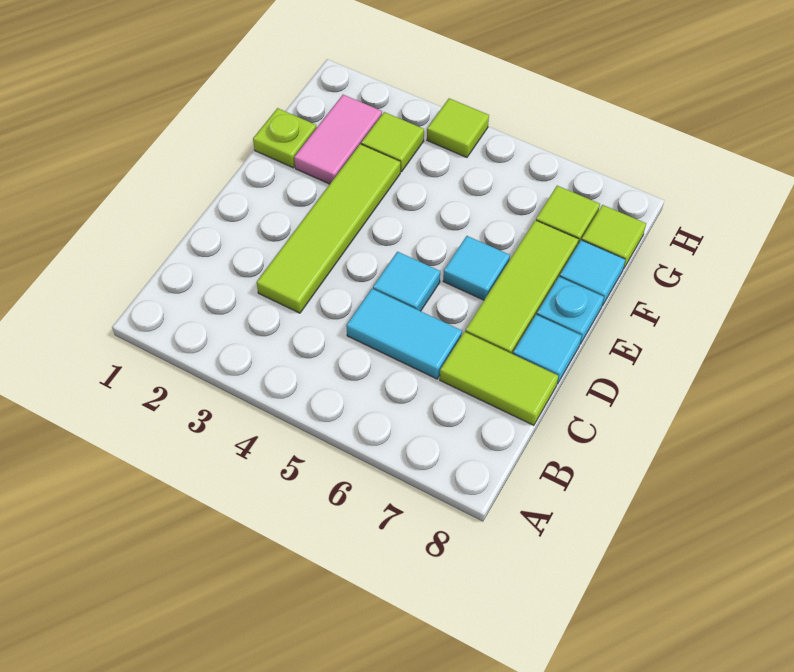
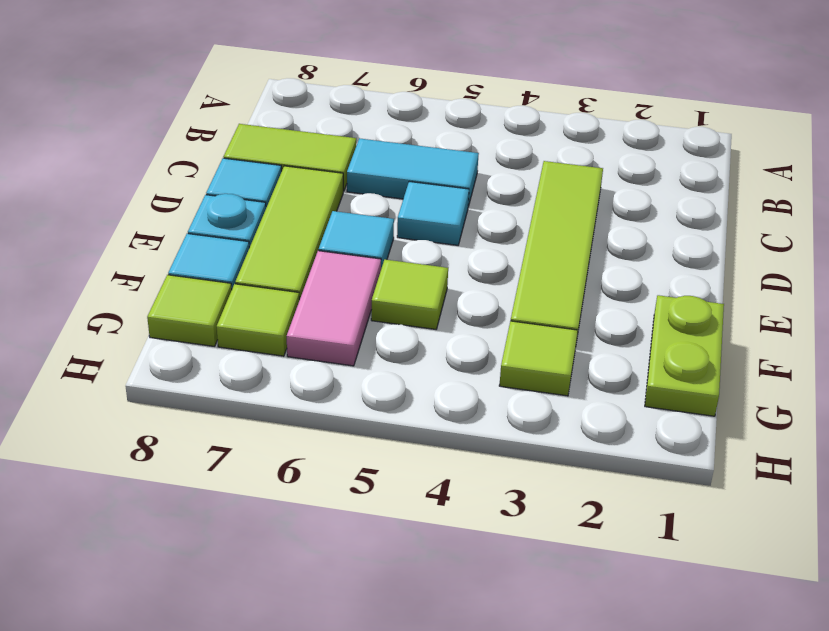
lime 1x1 plate [253,108,317,168] -> lime 1x2 plate [645,295,724,416]
pink 1x2 tile [294,95,382,184] -> pink 1x2 tile moved to [287,251,381,366]
lime 1x1 tile [427,98,489,157] -> lime 1x1 tile moved to [371,260,448,329]

